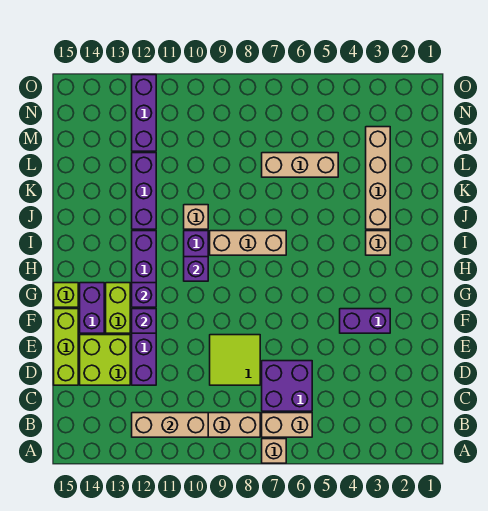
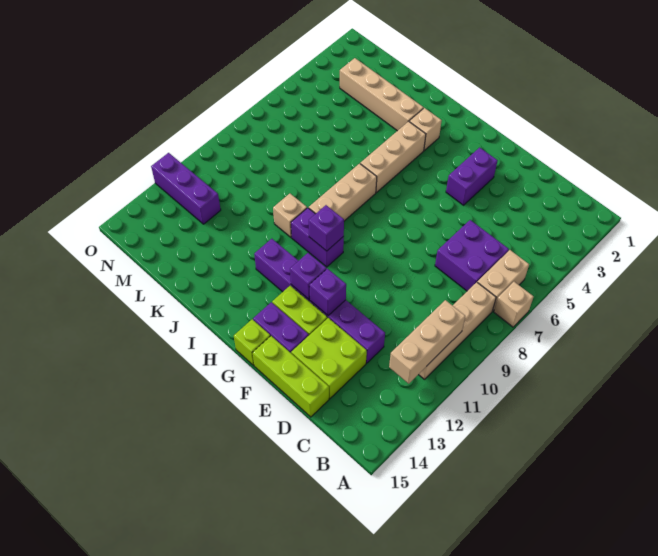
lime 2x2 tile [210,335,260,385] -> none
purple 1x3 brick [132,153,156,229] -> none
tan 1x3 brick [262,153,338,177] -> tan 1x3 brick moved to [360,121,426,193]

